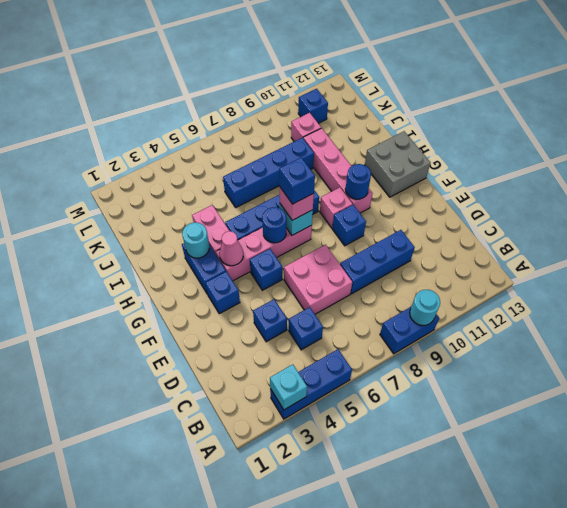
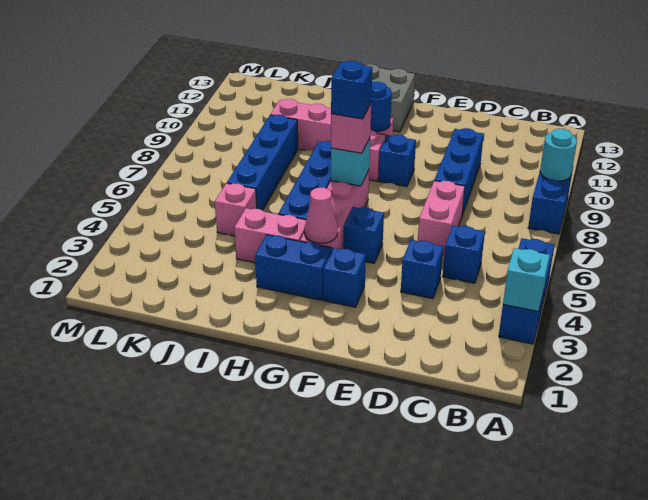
pink 2x2 brick [284,245,352,314] -> pink 1x2 brick [418,181,465,255]
blue 1x1 round brick [262,207,286,243] -> none
cyan 1x1 round brick [182,222,209,258] -> none
pink 1x1 brick [291,113,321,141] -> pink 1x1 brick moved to [215,183,257,236]
blue 1x1 brick [298,89,328,123] -> none

